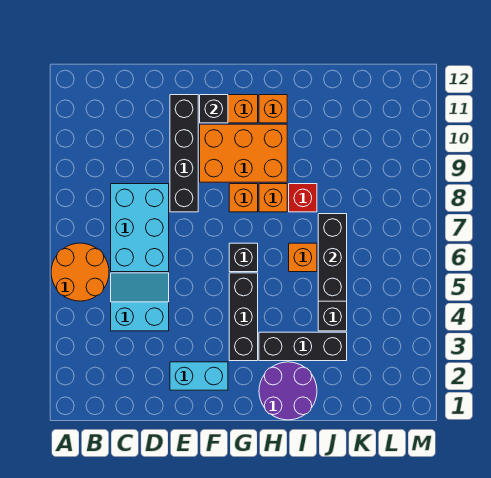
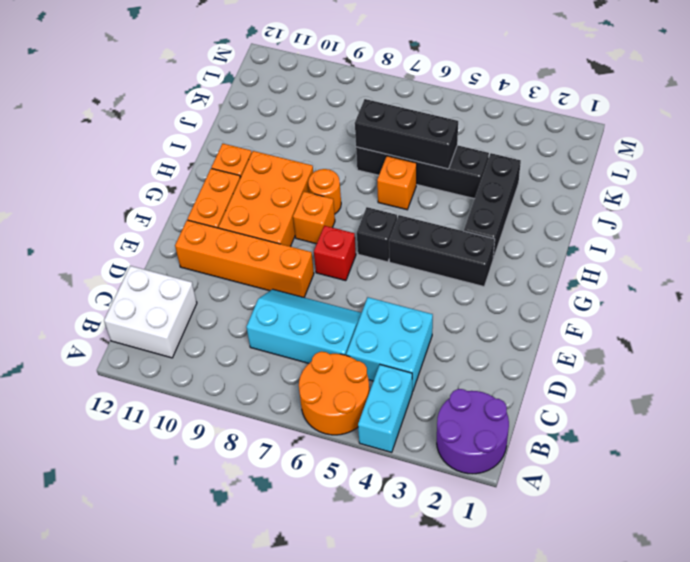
none -> white 2x2 brick [104,266,197,358]
cyan 2x2 slope [111,273,169,331] -> cyan 2x2 brick [346,297,433,391]
cyan 2x3 brick [111,184,169,272] -> cyan 2x3 slope [246,289,361,363]
cyan 1x2 brick [170,362,228,390] -> cyan 1x2 brick moved to [358,365,413,453]
black 1x4 brick [170,95,198,212] -> orange 1x4 brick [175,220,314,297]
black 1x1 brick [200,95,228,123] -> none
purple 2x2 round brick [259,362,317,420] -> purple 2x2 round brick moved to [437,389,509,474]
orange 1x1 brick [259,184,287,212] -> orange 1x1 round brick [308,169,341,214]
red 1x1 brick [289,184,317,212] -> red 1x1 brick moved to [314,226,356,281]

